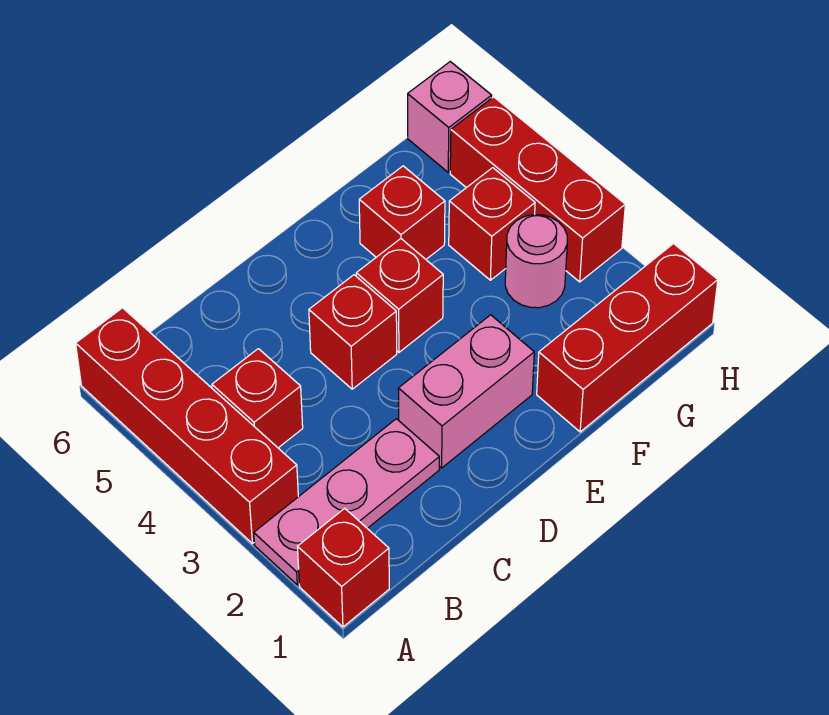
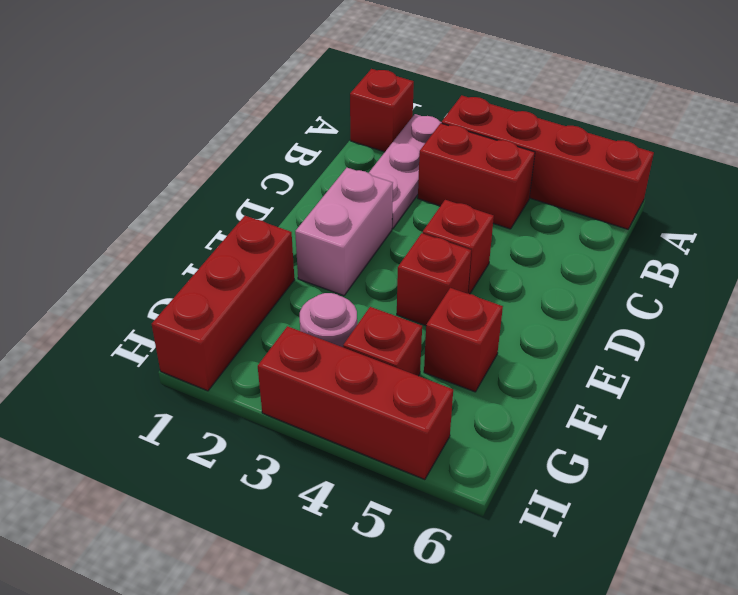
red 1x1 brick [212,349,303,448] -> red 1x2 brick [418,123,535,229]
pink 1x1 brick [408,62,492,172] -> none

